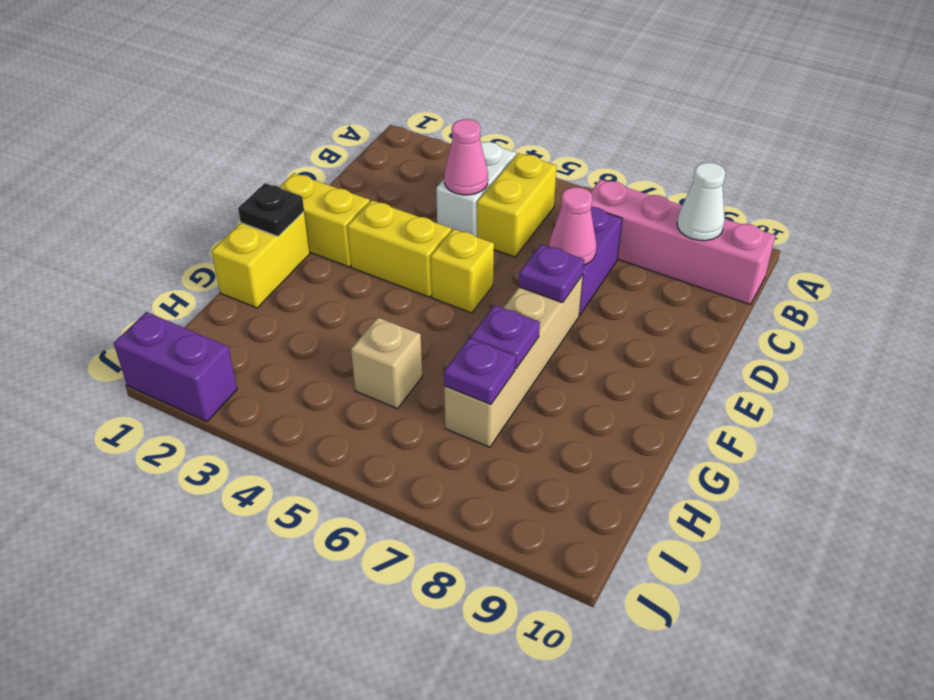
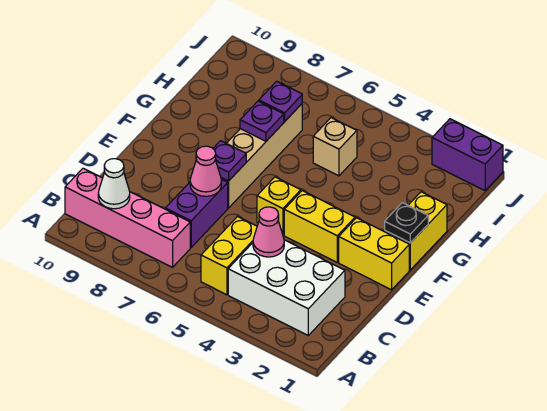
white 1x2 brick [436,141,516,237] -> white 2x3 brick [228,240,345,335]

